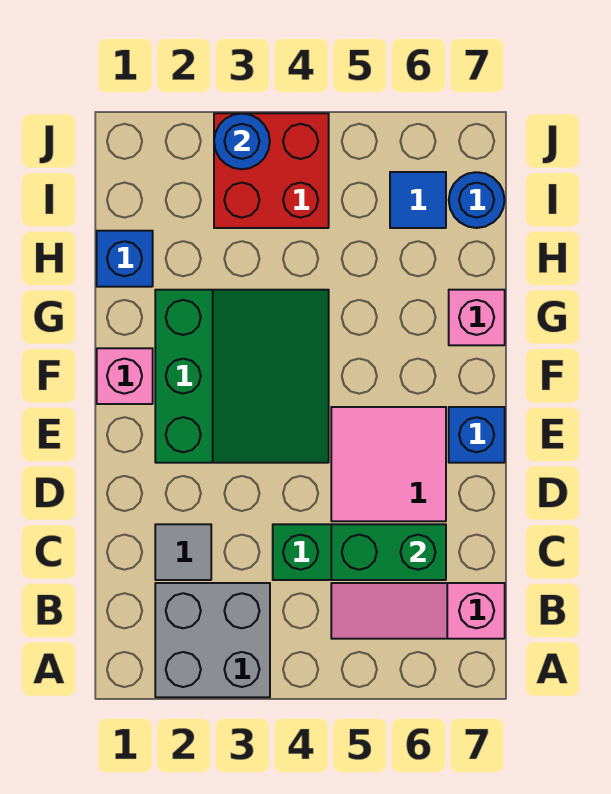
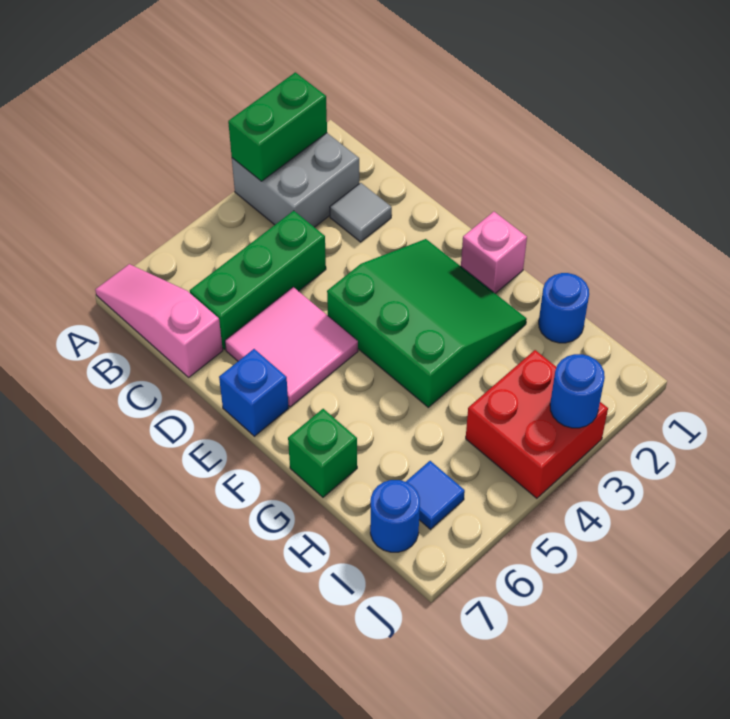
pink 1x3 slope [331,583,505,639] -> pink 1x3 slope turned to [95,264,223,377]
green 1x2 brick [331,524,446,580] -> green 1x2 brick moved to [228,72,327,181]
green 3x3 slope [155,290,329,463] -> green 3x3 slope turned to [327,239,527,407]
pink 1x1 brick [449,290,505,345] -> green 1x1 brick [288,409,357,497]
blue 1x1 brick [97,231,153,287] -> blue 1x1 round brick [539,273,589,343]

